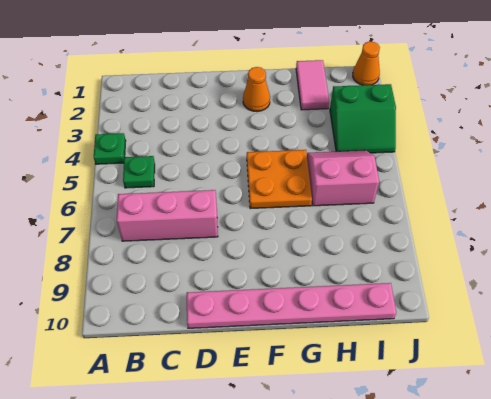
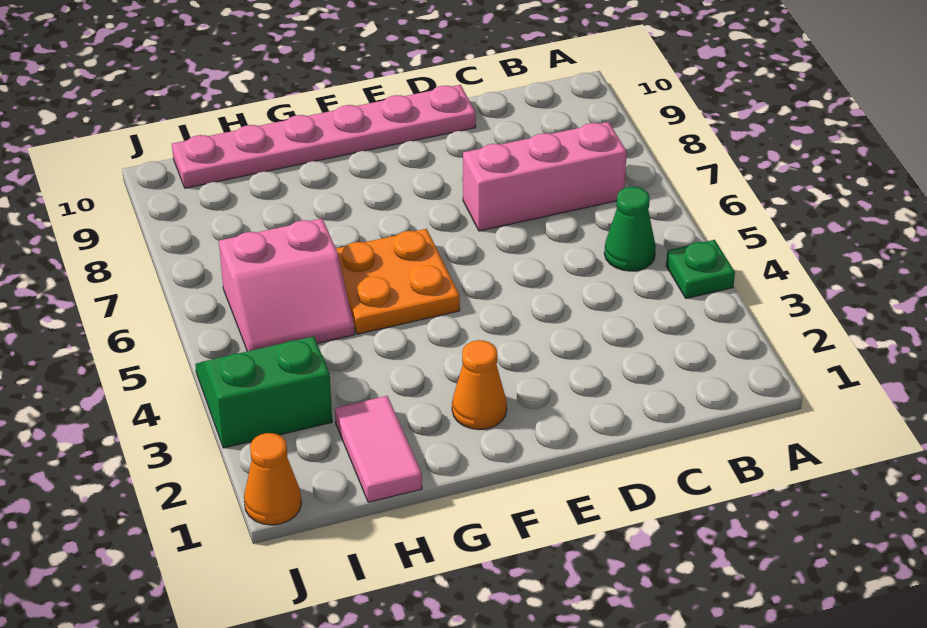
green 1x1 plate [123,156,155,188] -> green 1x1 cone [604,187,656,271]

